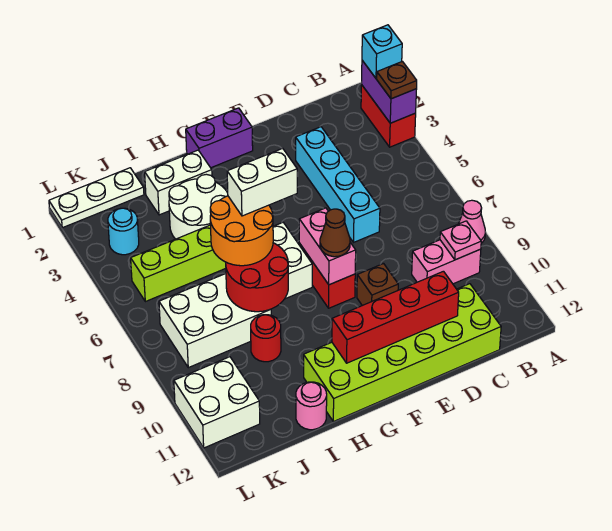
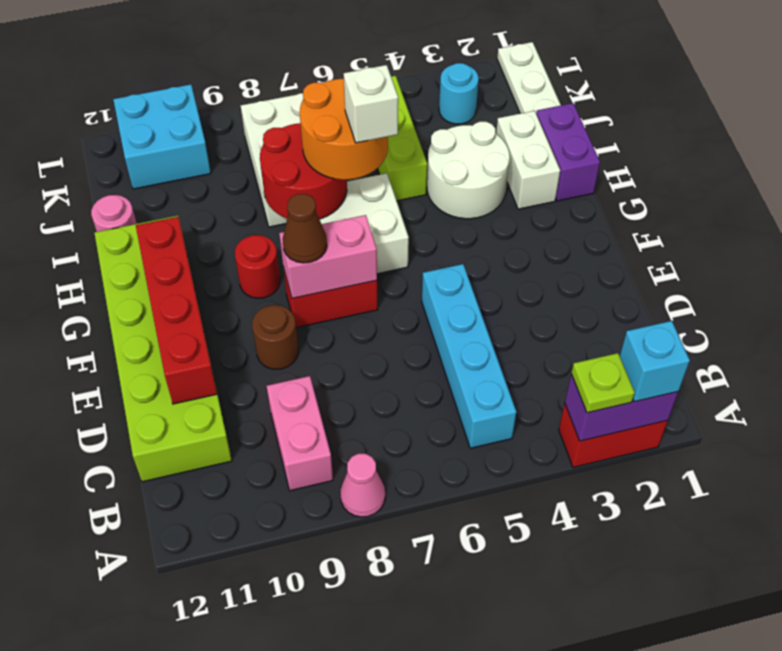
brown 1x1 plate [377,61,417,99] -> lime 1x1 plate [571,353,635,413]
pink 1x1 plate [440,221,481,260] -> none
cyan 1x4 brick [296,127,380,242] -> cyan 1x4 brick turned to [422,264,516,448]
brown 1x1 brick [357,264,398,306] -> brown 1x1 round brick [252,305,298,369]
purple 1x2 brick [186,108,253,168] -> purple 1x2 brick moved to [536,103,600,201]
white 1x2 brick [227,148,297,216] -> white 1x1 brick [344,65,398,143]
red 1x1 round brick [251,315,281,362] -> red 1x1 round brick moved to [235,235,280,298]
white 2x2 brick [174,357,260,448] -> cyan 2x2 brick [113,84,211,189]

